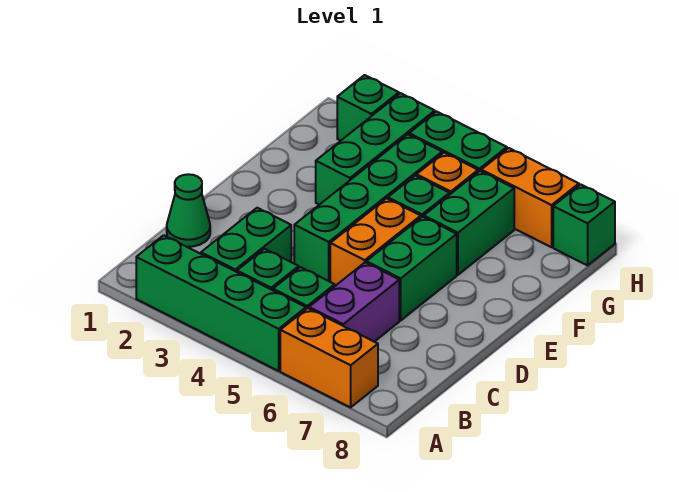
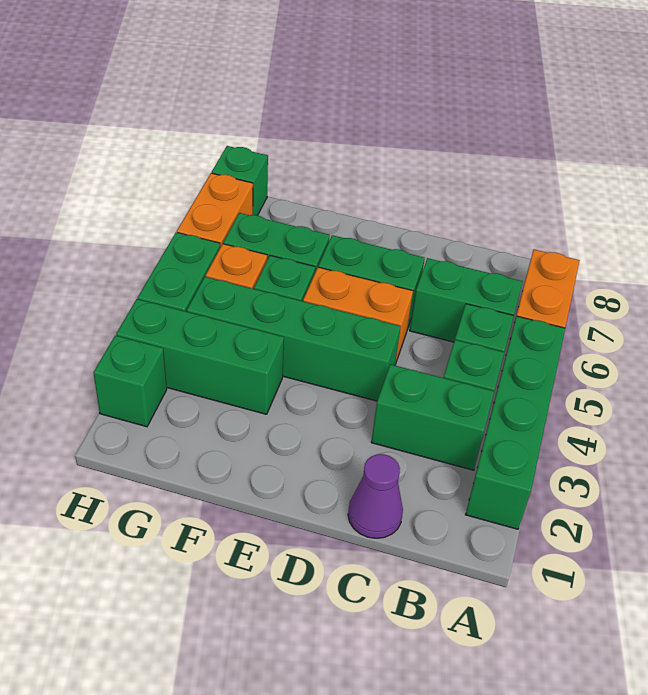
purple 1x2 brick [309,262,399,342] -> green 1x2 brick [410,258,523,342]
green 1x1 cone [167,174,210,247] -> purple 1x1 cone [348,454,403,538]

